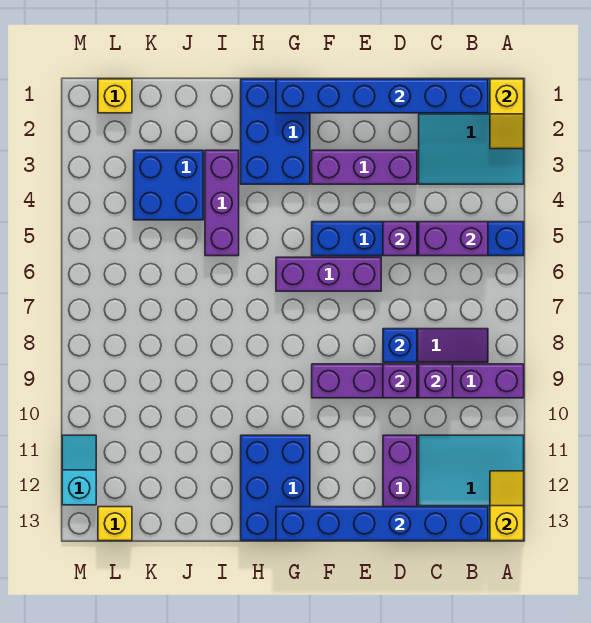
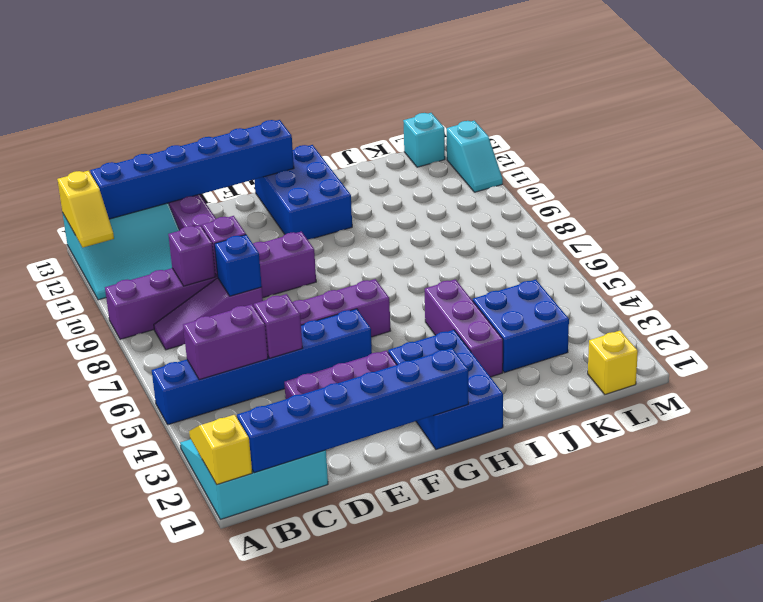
yellow 1x1 brick [98,507,132,541] -> cyan 1x1 brick [403,113,445,167]

